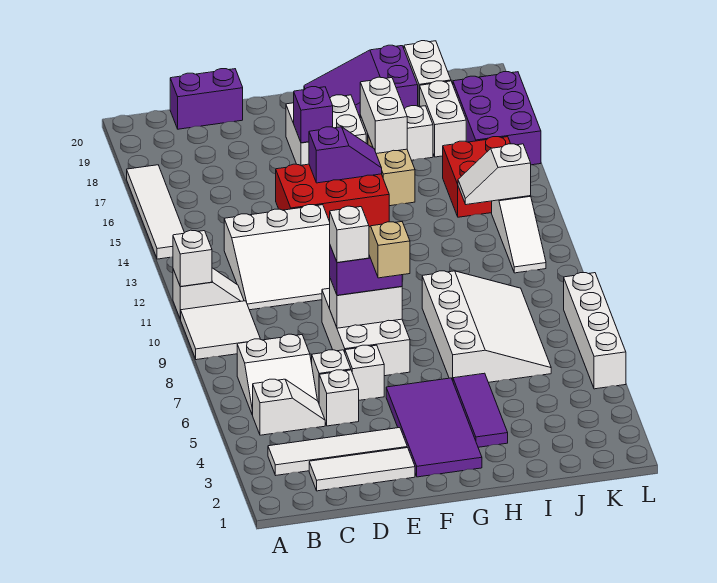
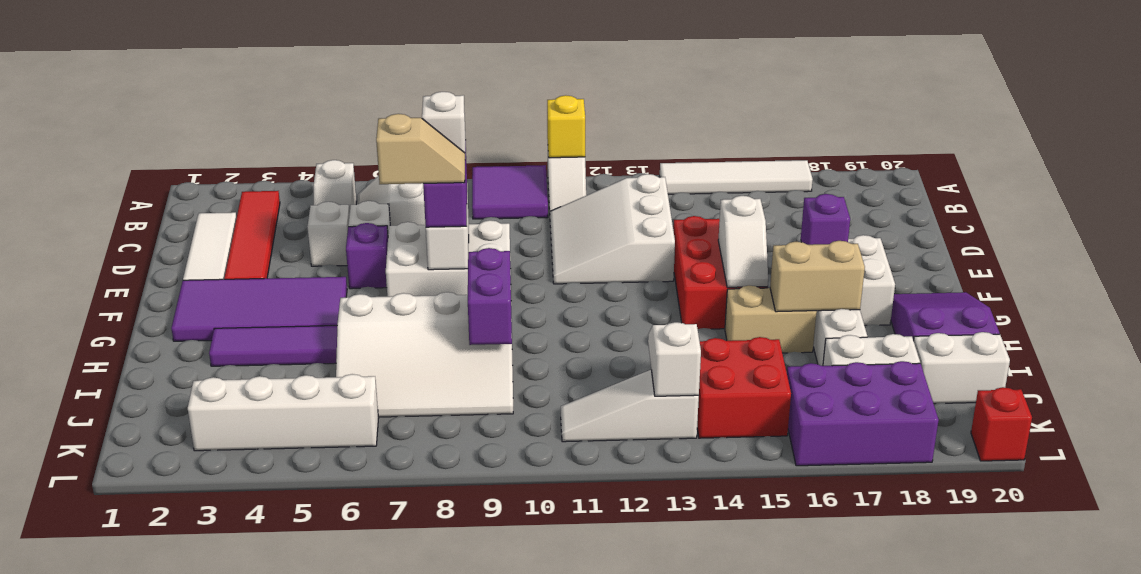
white 2x2 tile [181,301,260,360] -> purple 2x2 tile [472,165,548,219]
white 1x1 brick [173,230,212,287] -> yellow 1x1 brick [547,95,585,158]
white 1x4 tile [268,428,407,475] -> red 1x4 tile [224,191,280,279]
purple 1x2 brick [170,69,243,129] -> purple 1x2 brick moved to [468,248,512,345]
white 1x1 brick [345,345,384,400] -> purple 1x1 brick [346,223,388,289]
purple 1x2 slope [309,127,382,183] -> white 1x2 slope [718,196,768,287]
white 1x2 brick [360,77,407,154] -> tan 1x2 brick [770,241,865,312]
white 1x4 brick [564,273,626,389] -> white 1x4 brick moved to [188,374,378,451]
none -> red 1x1 brick [971,387,1032,461]

